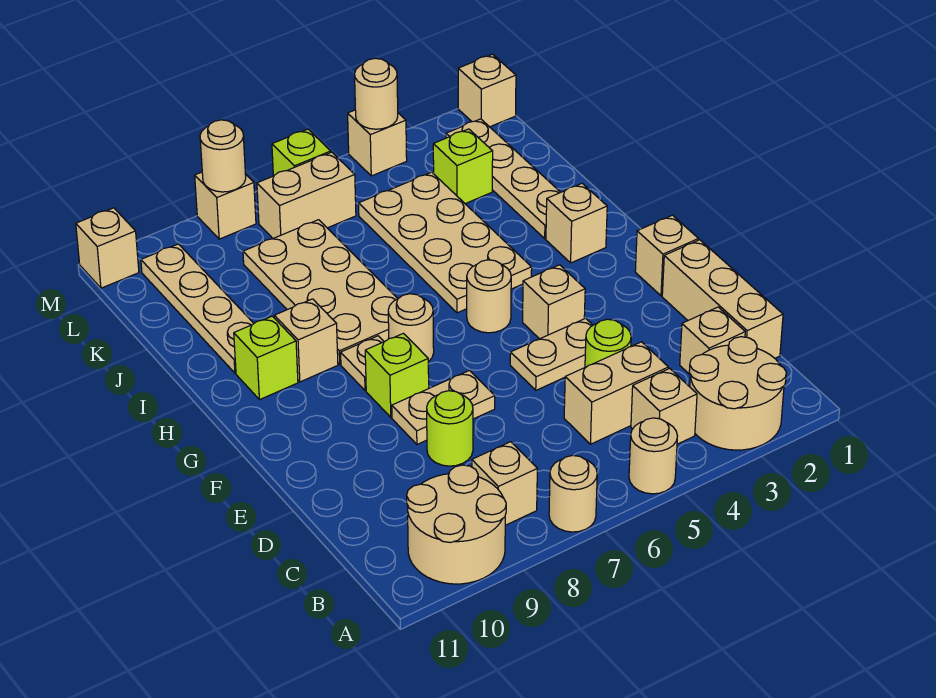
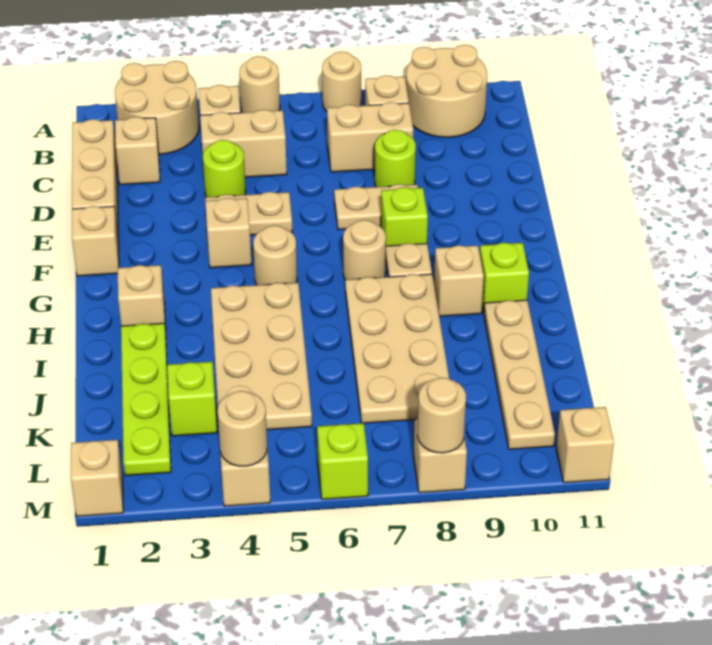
tan 1x4 plate [446,119,561,239] -> lime 1x4 plate [121,323,171,476]
tan 1x2 brick [257,152,356,238] -> tan 1x2 brick moved to [327,102,413,172]

